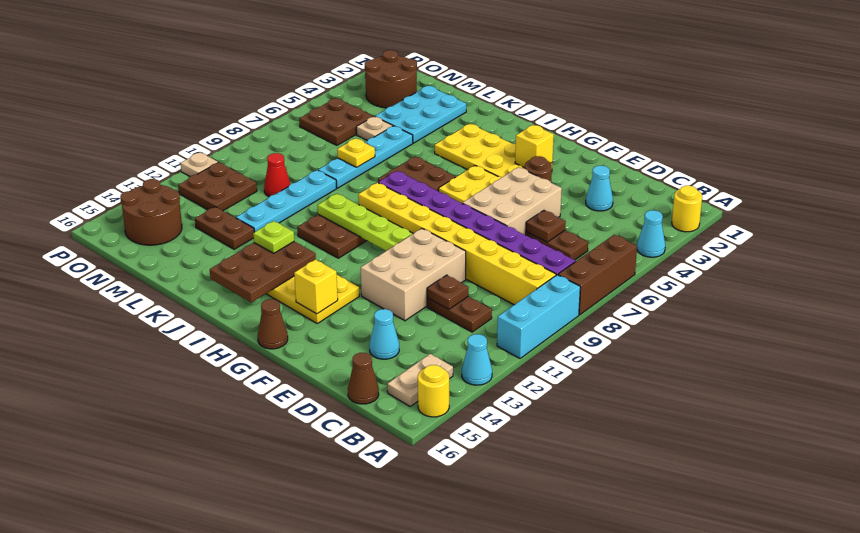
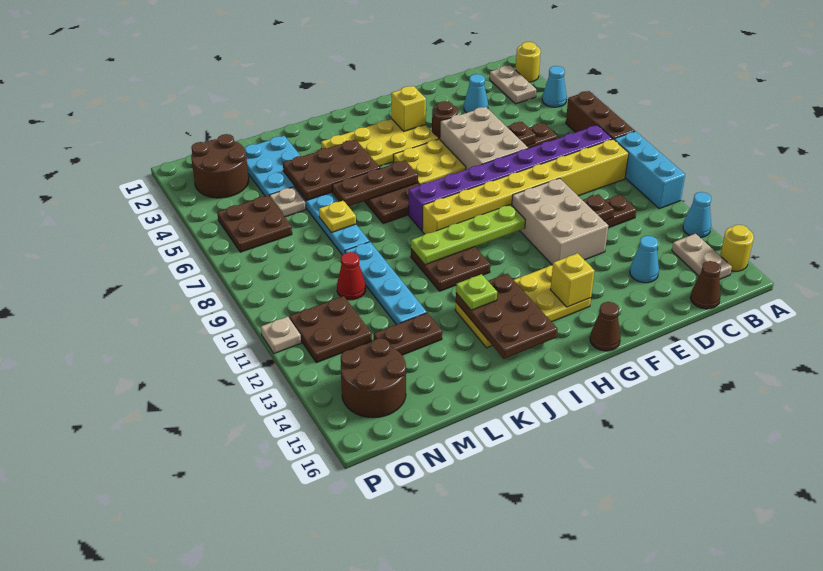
none -> tan 1x2 plate [490,65,536,104]
none -> brown 1x3 plate [332,160,418,206]
none -> brown 2x3 plate [283,139,380,201]

